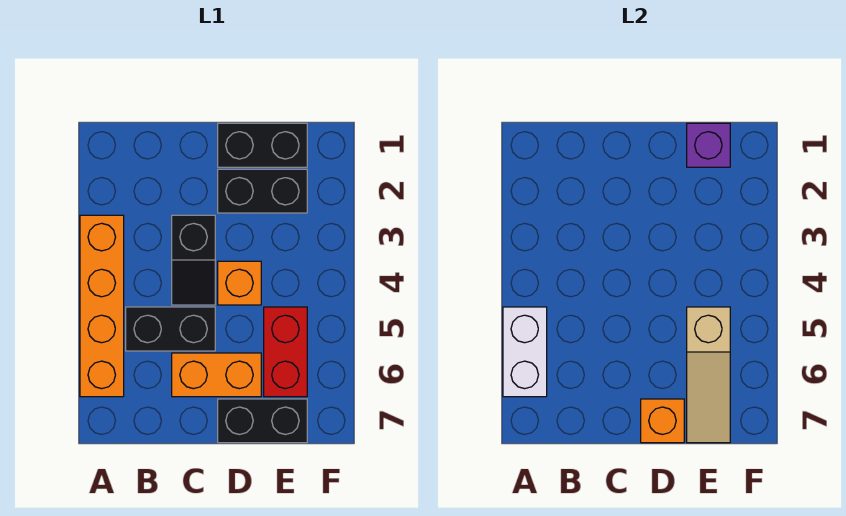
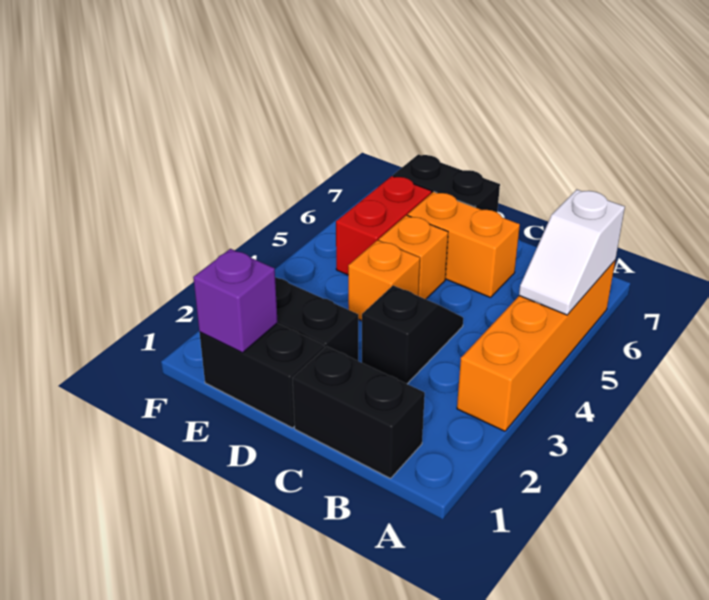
white 1x2 brick [503,307,547,397] -> white 1x2 slope [519,190,625,315]
black 1x2 brick [126,307,215,351] -> black 1x2 brick moved to [293,347,425,478]
orange 1x1 brick [641,399,684,443] -> orange 1x1 brick moved to [379,215,448,299]
tan 1x3 slope [687,307,730,443] -> none

